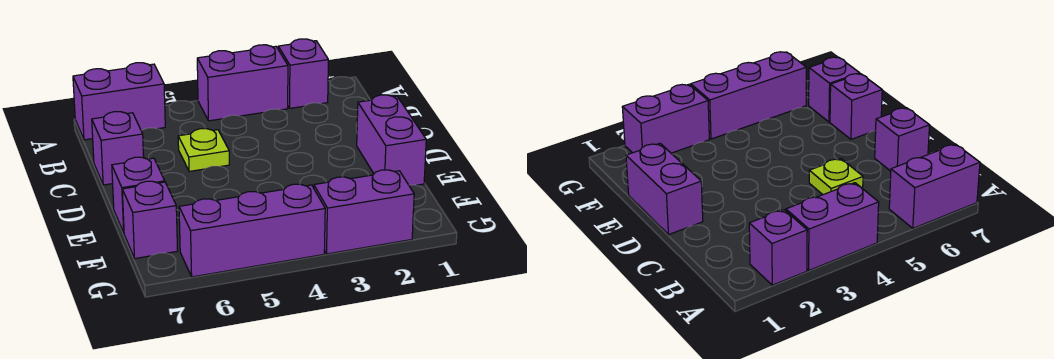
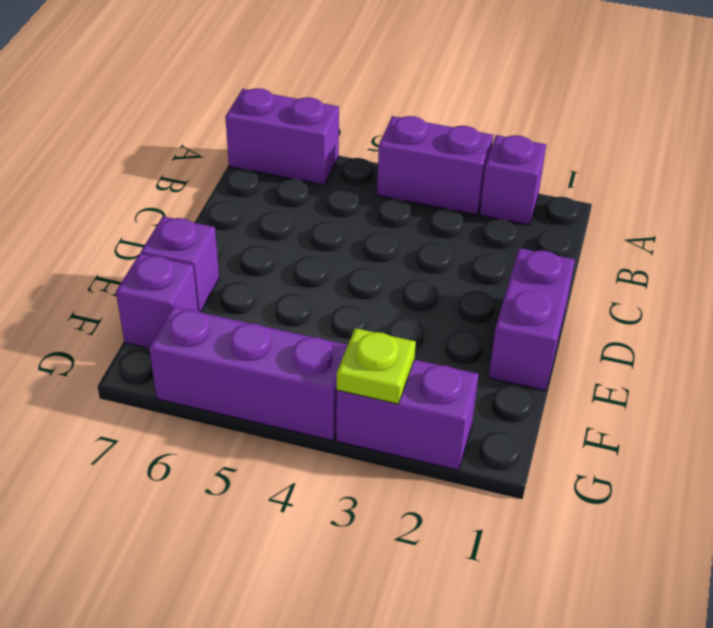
lime 1x1 plate [178,129,229,171] -> lime 1x1 plate moved to [337,328,416,404]
purple 1x1 brick [92,112,144,185] -> none

